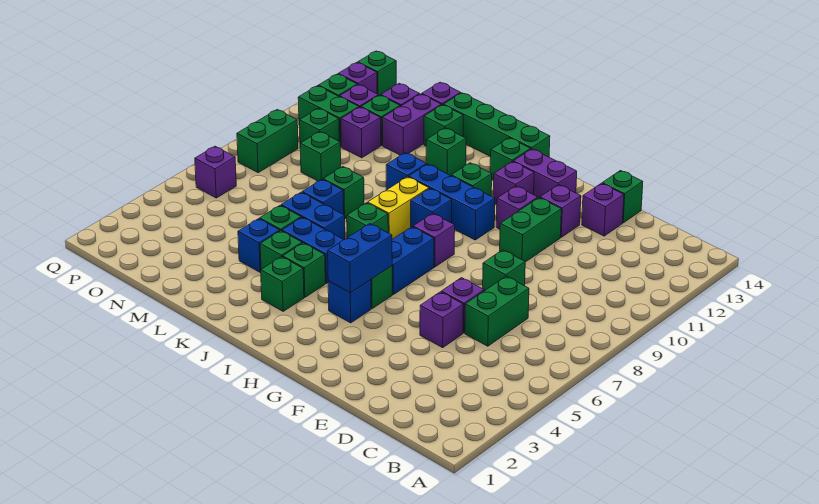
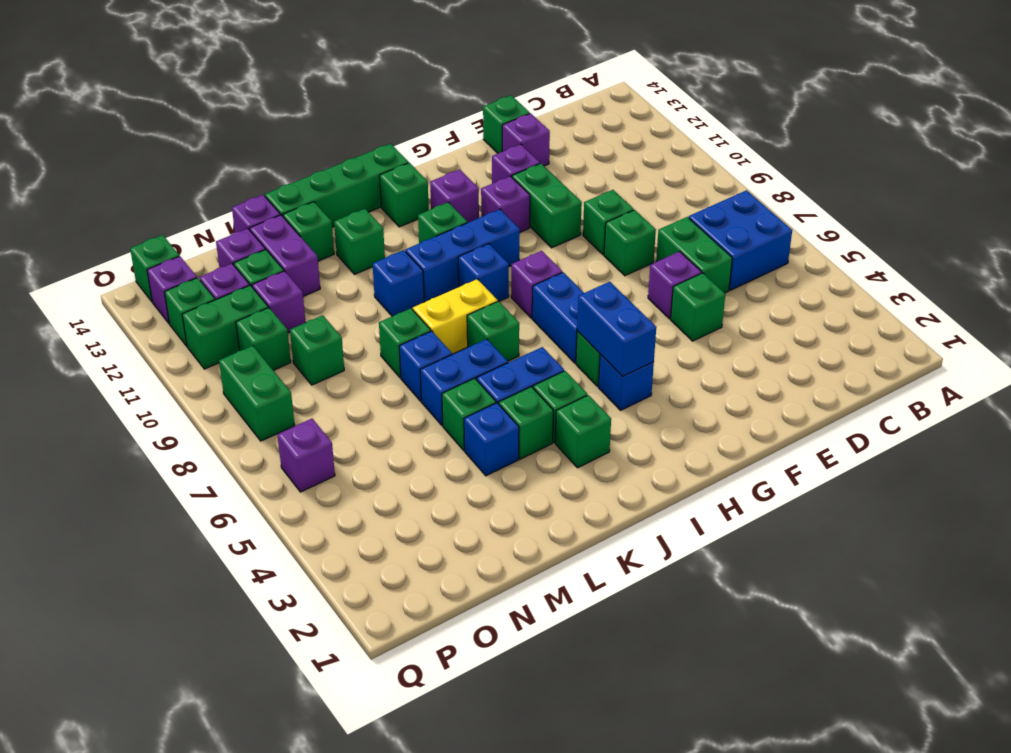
none -> blue 2x2 brick [689,190,792,290]
purple 1x1 brick [420,292,463,348] -> green 1x1 brick [671,273,725,341]
none -> green 1x1 brick [583,190,634,255]
purple 1x2 brick [513,149,577,198] -> none
yellow 1x2 brick [368,177,429,239] -> yellow 1x2 brick turned to [412,279,498,354]

